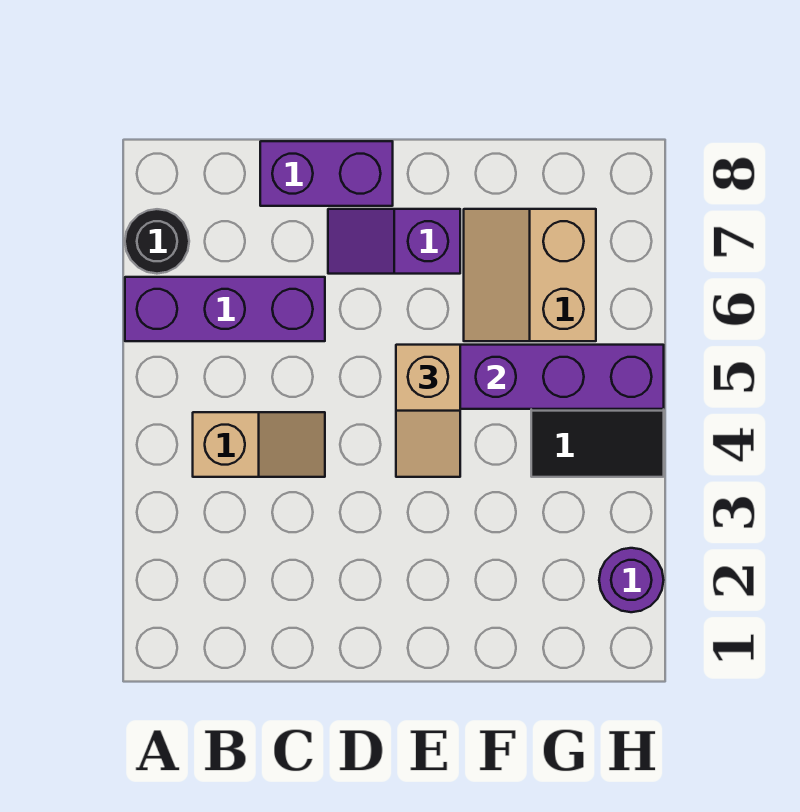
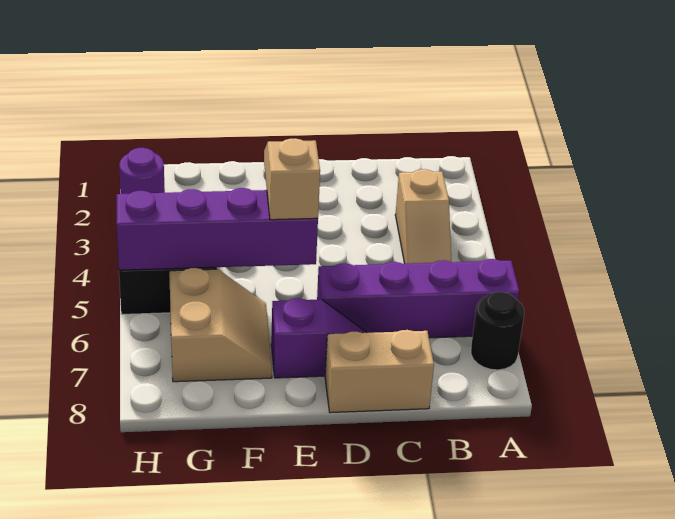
purple 1x3 brick [125,277,325,341] -> purple 1x4 brick [317,259,519,338]
tan 1x2 slope [193,412,325,477] -> tan 1x2 slope turned to [395,169,452,264]
purple 1x2 brick [260,141,393,206] -> tan 1x2 brick [325,330,434,413]

